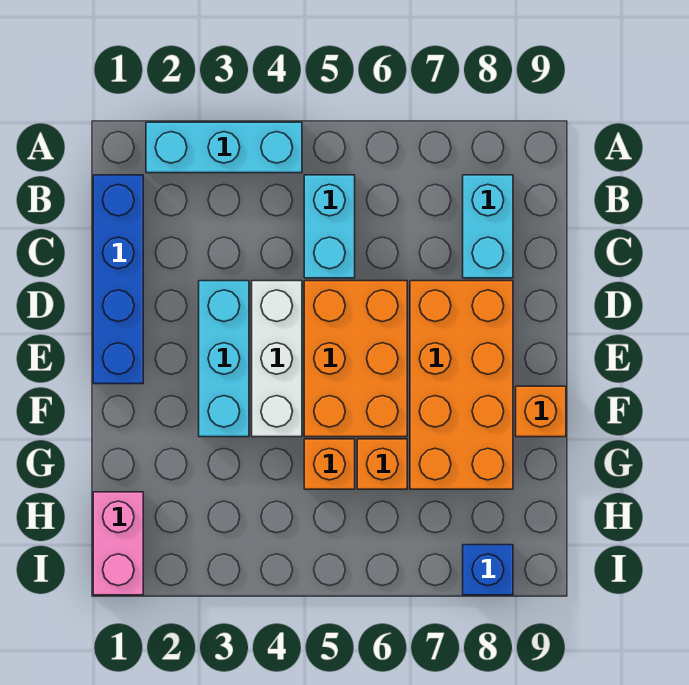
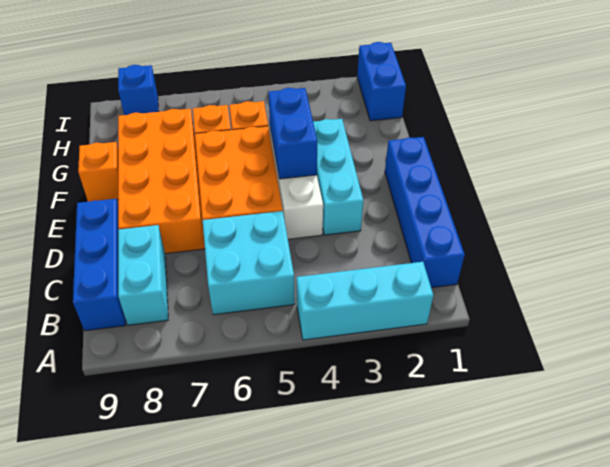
cyan 1x2 brick [304,175,355,278] -> cyan 2x2 brick [202,211,295,315]
none -> blue 1x3 brick [73,199,126,331]
none -> blue 1x2 brick [269,88,317,179]
pink 1x2 brick [93,492,143,595] -> blue 1x2 brick [357,42,406,121]

